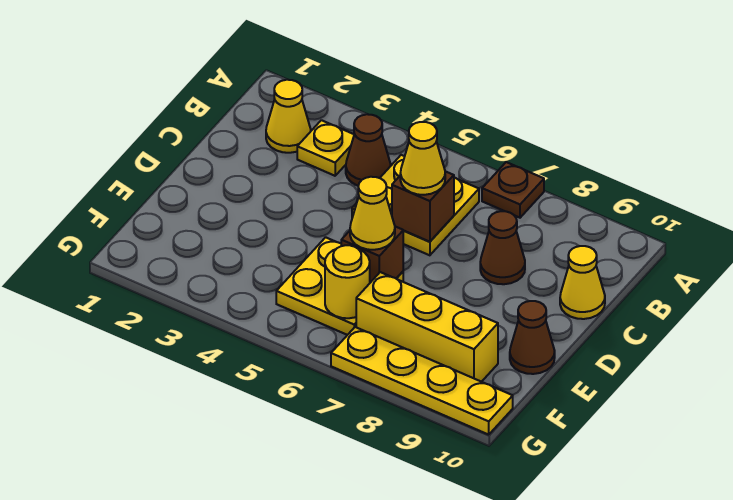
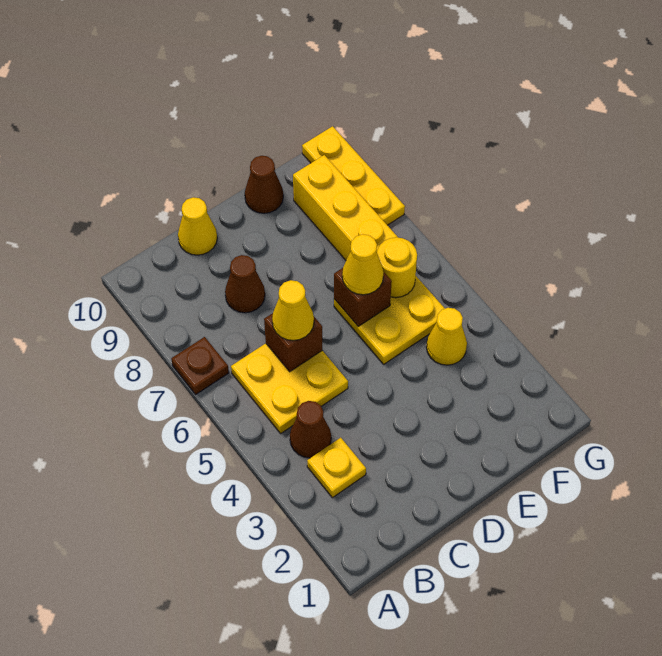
yellow 1x1 cone [266,80,311,153] -> yellow 1x1 cone moved to [426,308,467,365]
yellow 1x4 plate [331,327,513,435] -> yellow 1x3 plate [302,126,405,225]

